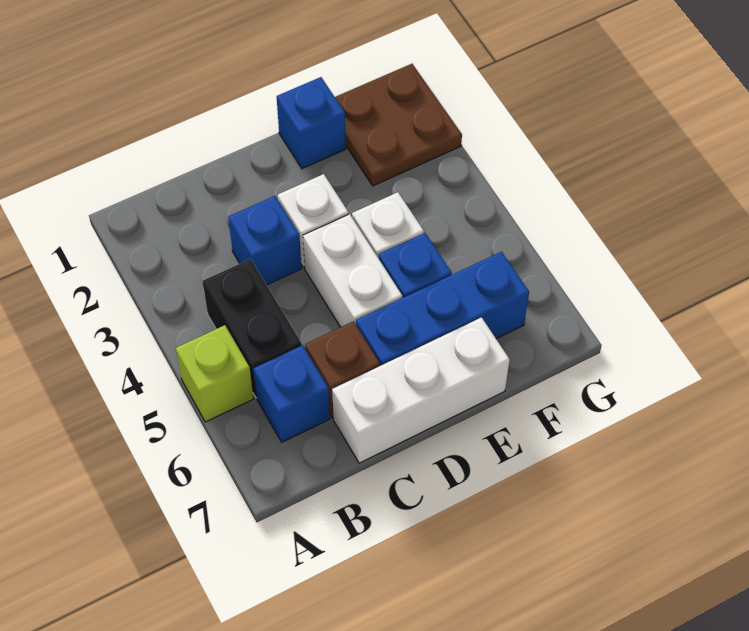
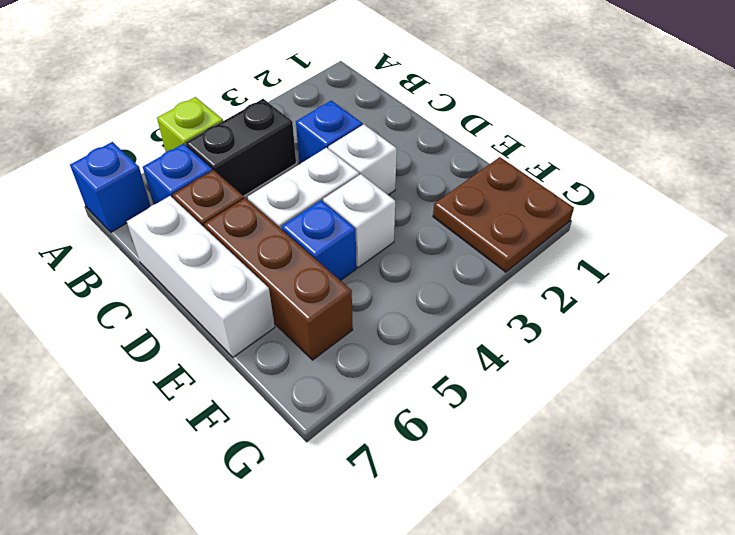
blue 1x3 brick [356,252,529,366] -> brown 1x3 brick [204,198,353,360]
blue 1x1 brick [277,77,346,169] -> blue 1x1 brick moved to [70,142,151,232]

